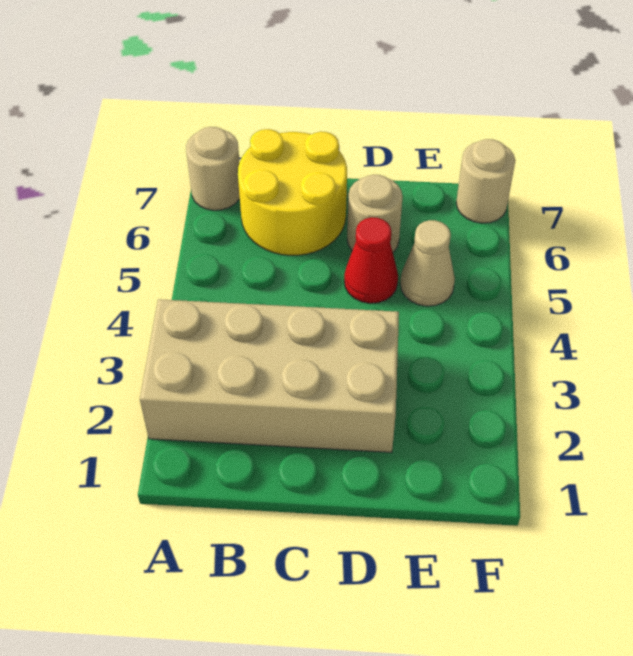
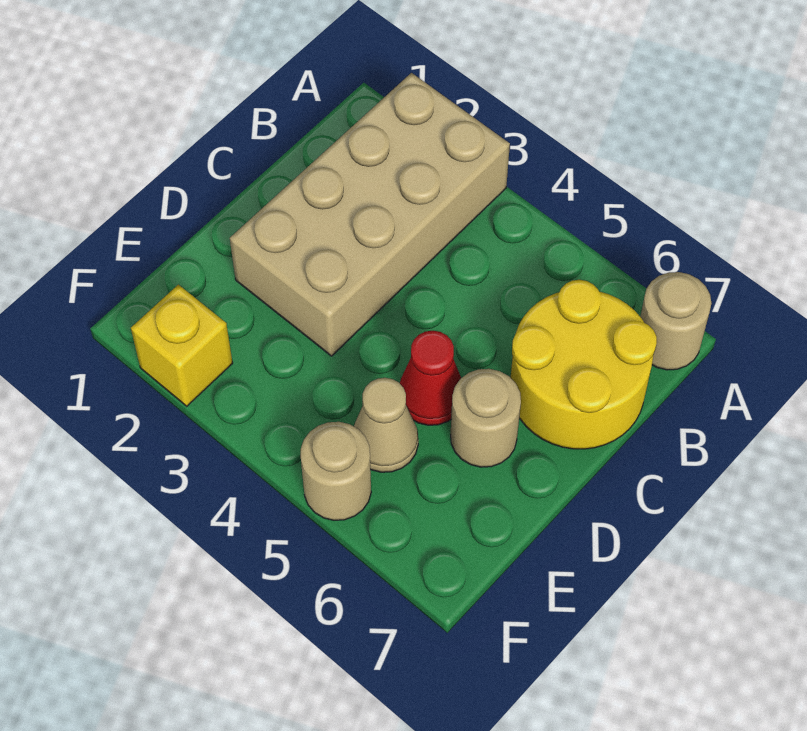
none -> yellow 1x1 brick [131,285,233,406]
tan 1x1 round brick [456,139,515,223] -> tan 1x1 round brick moved to [301,422,371,520]

